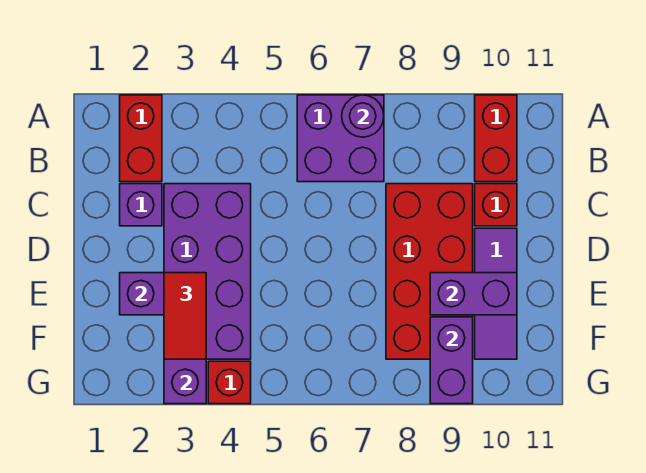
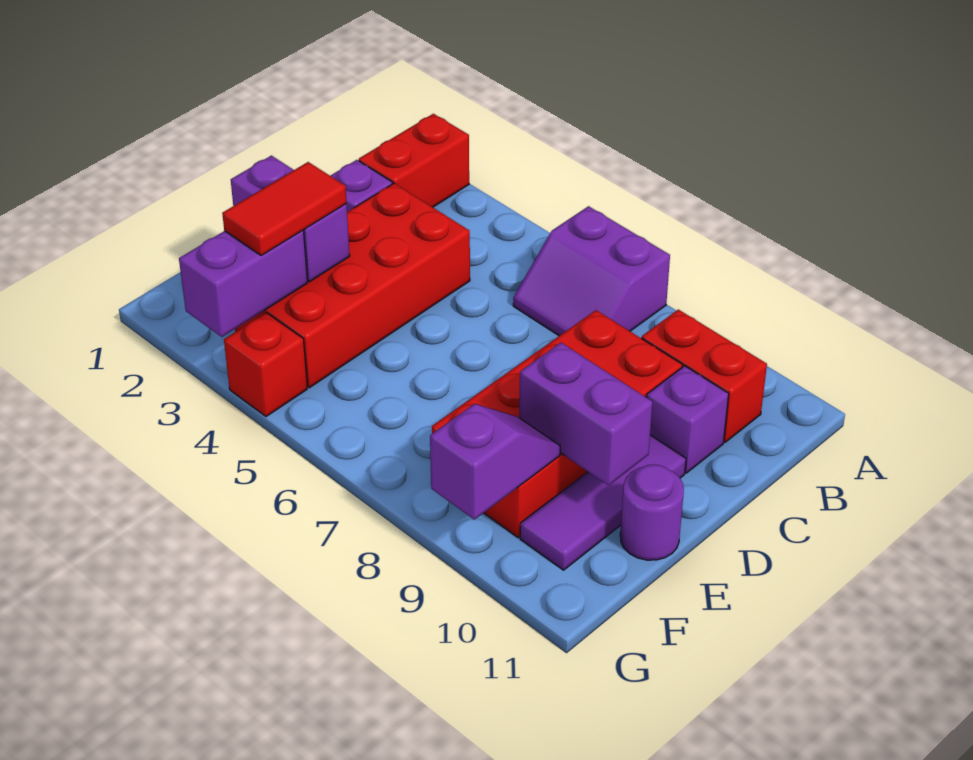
purple 2x2 brick [297,95,384,182] -> purple 2x2 slope [513,206,670,336]
purple 1x1 round brick [342,95,384,137] -> purple 1x1 round brick moved to [620,464,684,560]
red 1x2 brick [475,95,517,182] -> red 1x2 brick turned to [641,309,767,442]
purple 2x4 brick [164,184,251,359] -> red 2x4 brick [235,183,470,388]
red 1x1 brick [475,184,517,226] -> purple 1x1 brick [647,366,729,473]
purple 1x2 brick [430,317,473,404] -> purple 1x2 slope [430,404,560,519]

